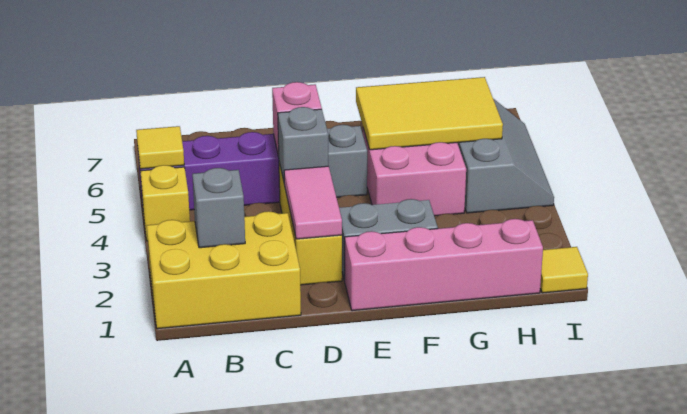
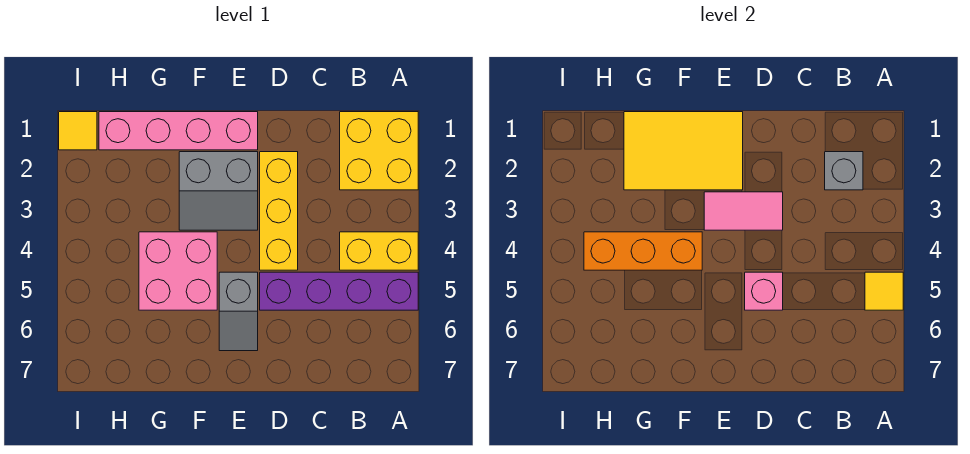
yellow 2x3 brick [147,211,301,329] -> yellow 2x2 brick [340,112,418,190]
yellow 1x1 brick [140,165,190,241] -> yellow 1x2 brick [340,232,418,270]
pink 1x2 tile [284,166,342,239] -> pink 1x2 tile turned to [704,192,783,230]
grey 1x1 brick [278,107,328,181] -> none
none -> orange 1x3 brick [584,232,702,270]
yellow 2x3 tile [356,77,503,150] -> yellow 2x3 tile moved to [624,112,743,190]
grey 2x3 slope [458,99,554,213] -> none

